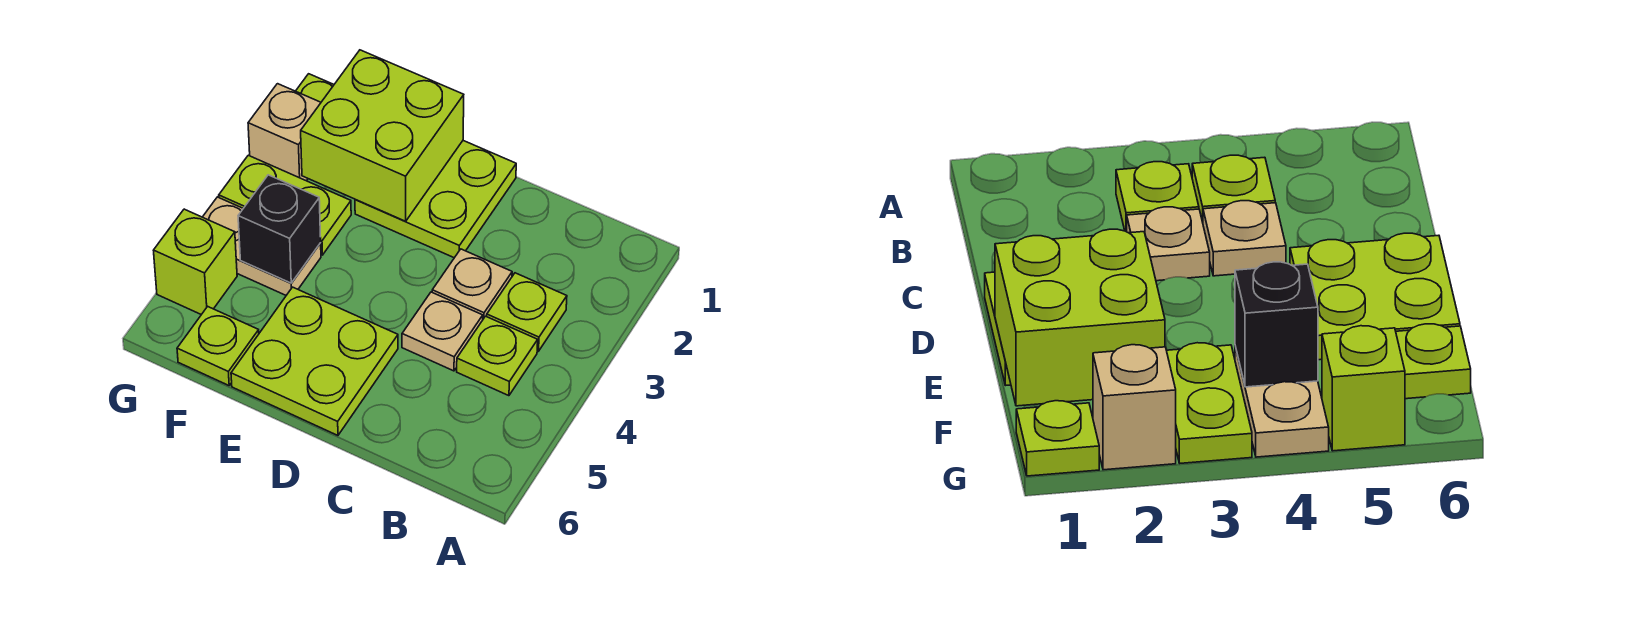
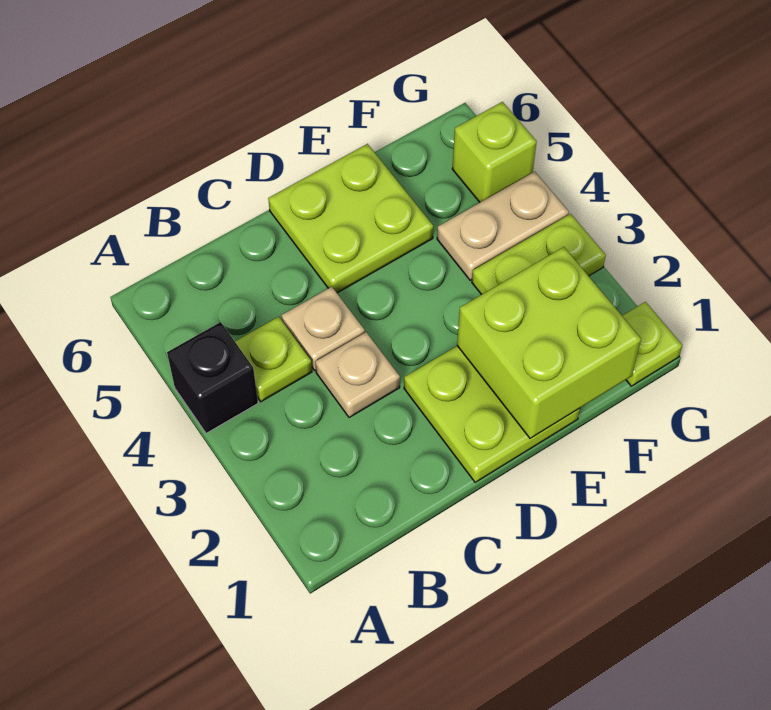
lime 1x1 plate [487,273,567,351] -> none
black 1x1 brick [238,175,321,283] -> black 1x1 brick moved to [167,322,258,433]
lime 1x1 plate [177,306,259,385] -> none
tan 1x1 brick [248,84,321,181] -> none

